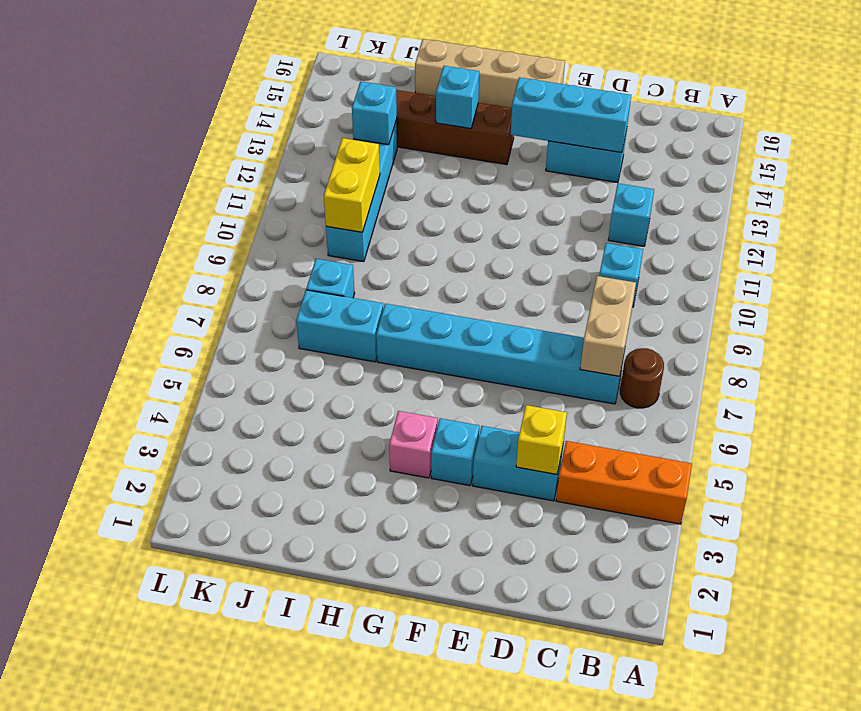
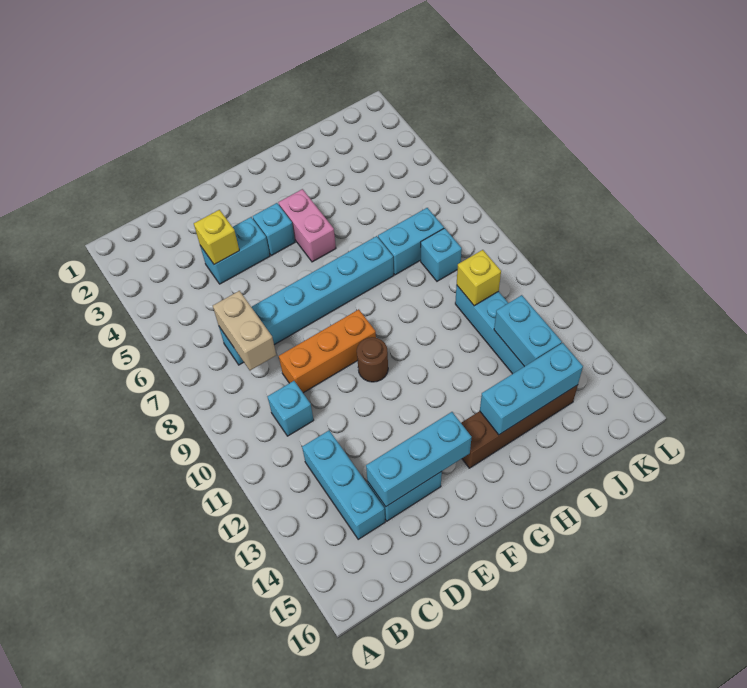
orange 1x3 brick [556,441,692,524] -> orange 1x3 brick moved to [279,309,376,393]
brown 1x1 round brick [620,348,664,408] -> brown 1x1 round brick moved to [357,337,388,382]
cyan 1x1 brick [608,183,654,246] -> cyan 1x3 brick [302,430,385,539]
tan 1x4 brick [415,39,565,108] -> none
pink 1x1 brick [389,411,438,478] -> pink 1x2 brick [278,189,336,262]
cyan 1x1 brick [436,66,479,129] -> cyan 1x3 brick [480,343,583,435]
yellow 1x2 brick [324,138,380,232] -> yellow 1x1 brick [457,250,501,306]
cyan 1x1 brick [352,82,397,145] -> cyan 1x2 brick [494,295,562,367]

